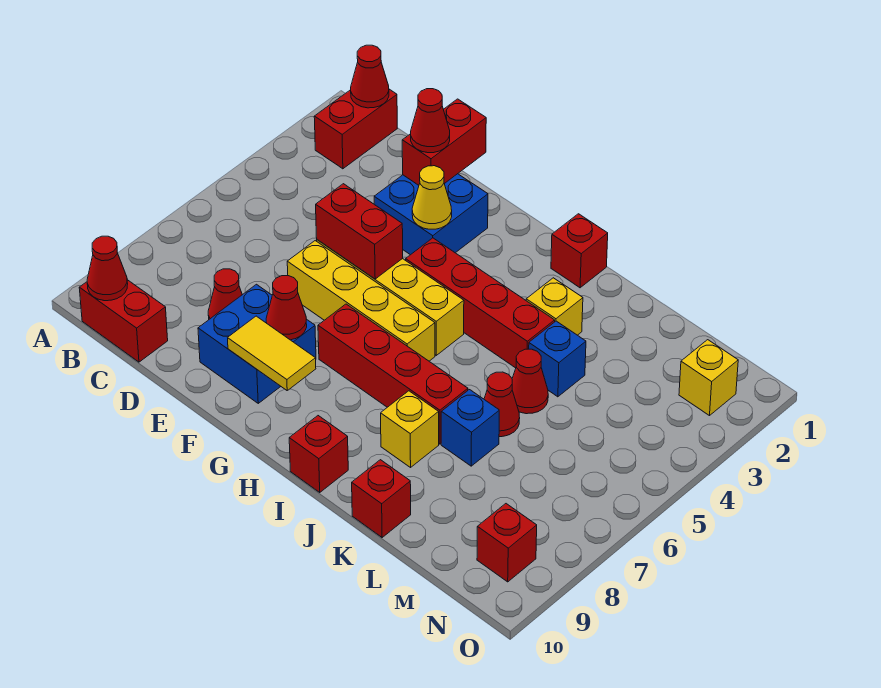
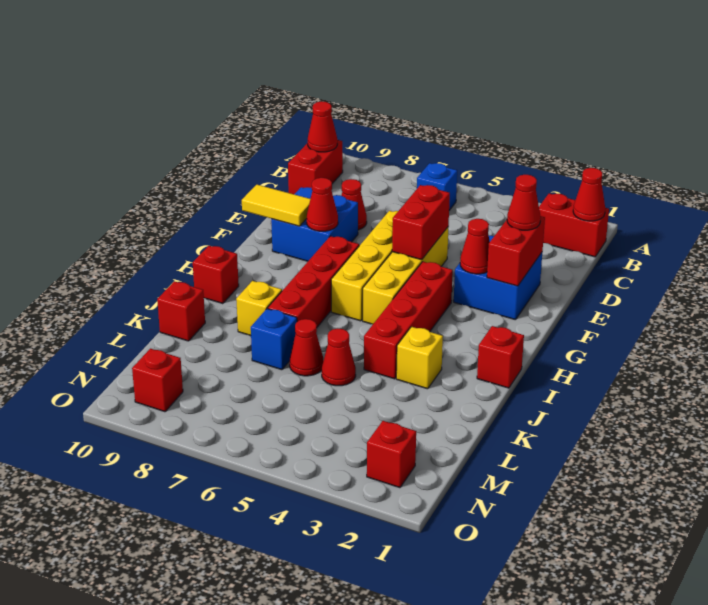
red 1x2 brick [402,99,486,185] -> red 1x2 brick turned to [487,216,545,286]
yellow 1x1 cone [412,166,452,229] -> red 1x1 cone [460,219,490,274]
yellow 1x2 tile [228,316,316,390] -> yellow 1x2 tile turned to [242,185,310,226]
blue 1x1 brick [529,321,586,397] -> blue 1x1 brick moved to [417,163,457,210]
yellow 1x1 brick [679,340,738,416] -> red 1x1 brick [367,421,416,488]

